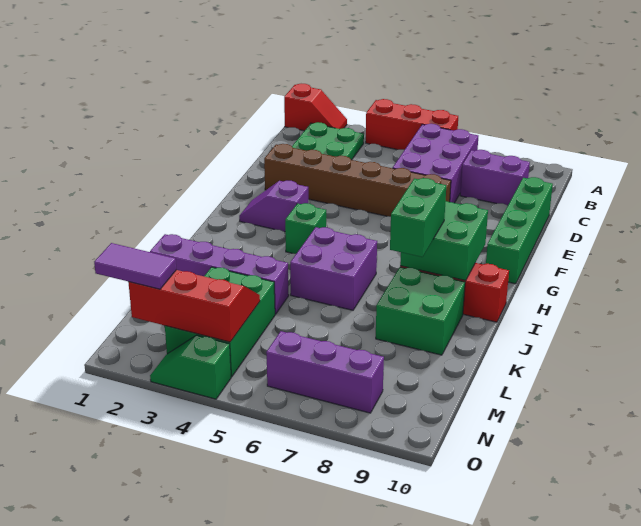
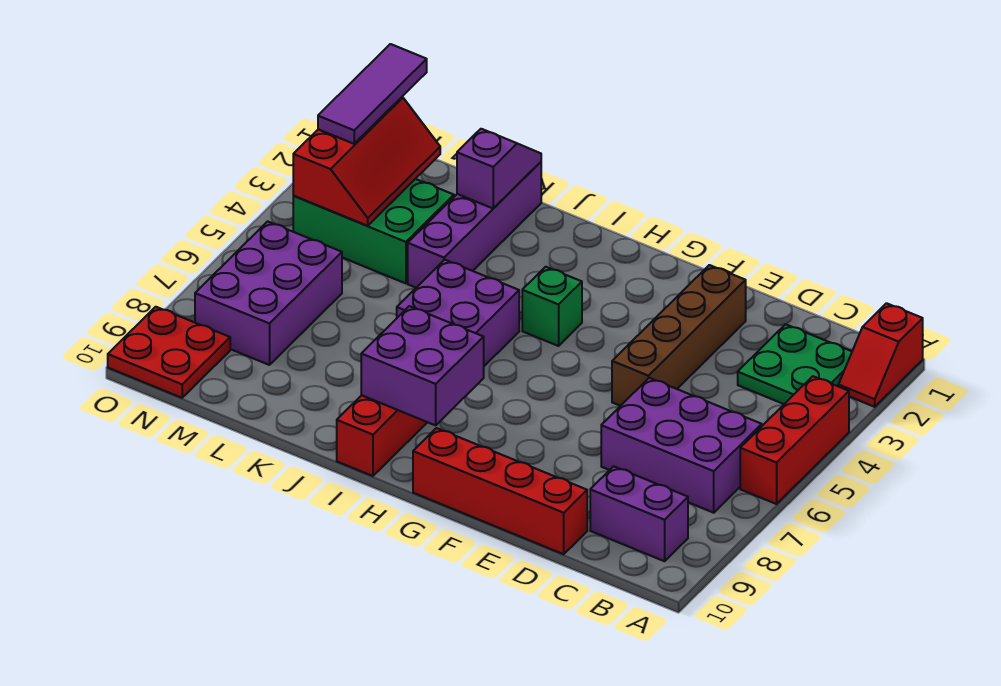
purple 1x2 brick [460,150,530,205] -> purple 1x2 brick turned to [590,466,688,561]
green 1x4 brick [486,177,553,284] -> red 1x4 brick [413,428,587,554]
brown 1x6 brick [264,144,451,216] -> brown 1x4 brick [612,265,746,406]
purple 1x2 slope [239,181,308,232] -> purple 1x2 slope moved to [457,129,541,208]
green 2x2 brick [400,201,488,280] -> purple 2x2 brick [361,306,484,425]
green 1x2 brick [390,178,446,257] -> none
green 2x2 brick [376,267,465,355] -> none
purple 1x2 tile [94,243,176,289] -> purple 1x3 tile [318,44,427,144]
purple 1x3 brick [266,331,384,413] -> purple 2x3 brick [195,221,342,365]
none -> red 2x2 plate [108,307,230,398]
green 1x2 slope [150,335,231,399] -> none

